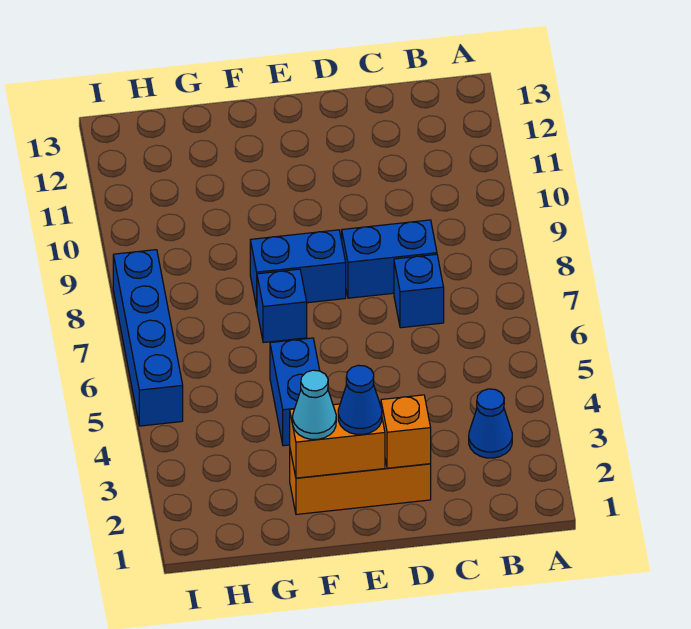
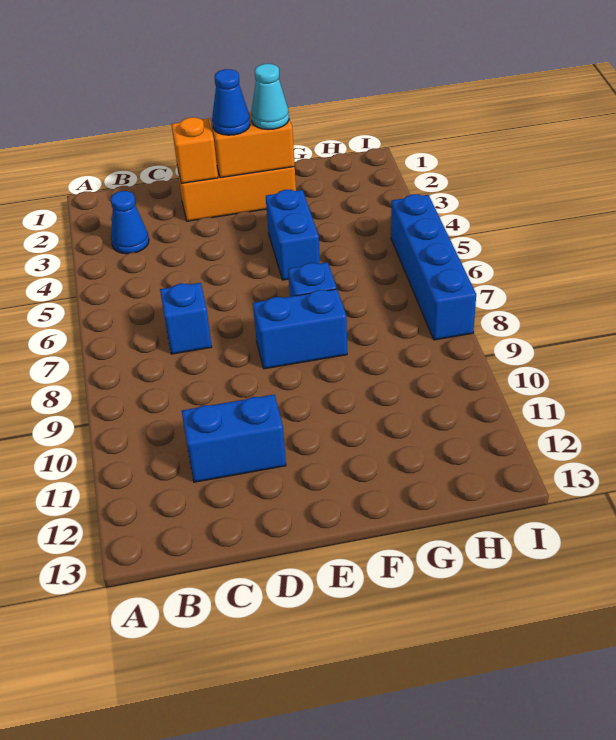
blue 1x2 brick [342,220,437,298] -> blue 1x2 brick moved to [182,395,286,482]

